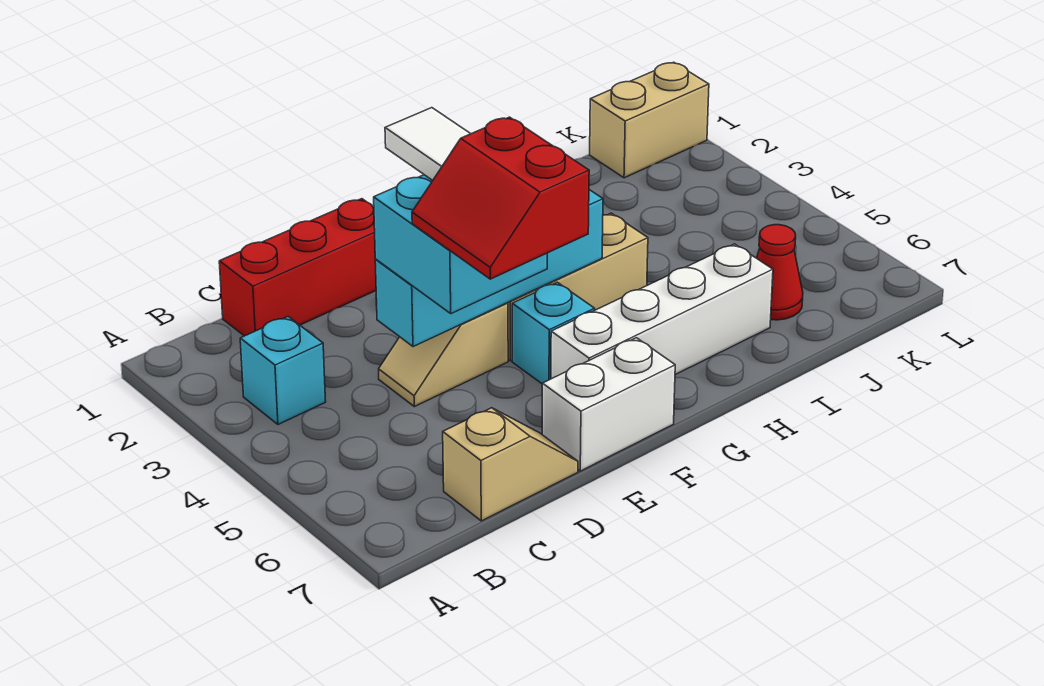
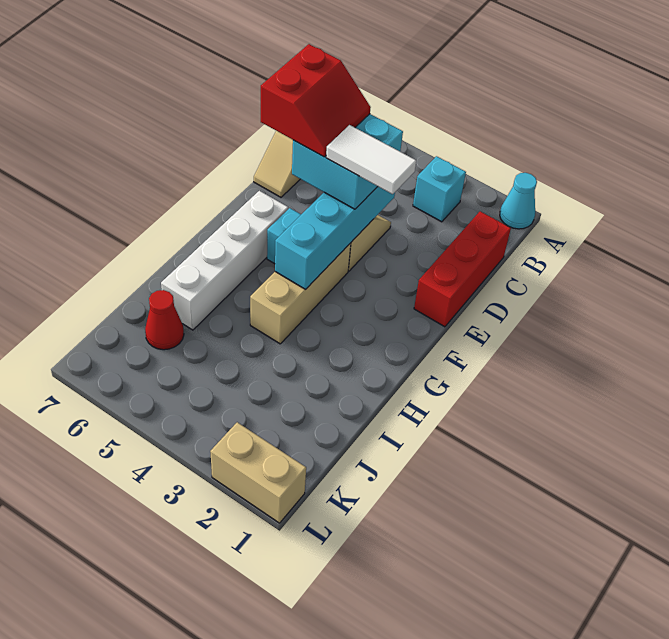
none -> cyan 1x1 cone [500,173,537,229]
red 2x2 slope [412,117,589,279] -> red 2x2 slope turned to [261,44,371,157]
white 1x2 brick [542,338,675,471] -> none
tan 1x2 brick [590,62,709,178] -> tan 1x2 brick turned to [210,422,306,523]

